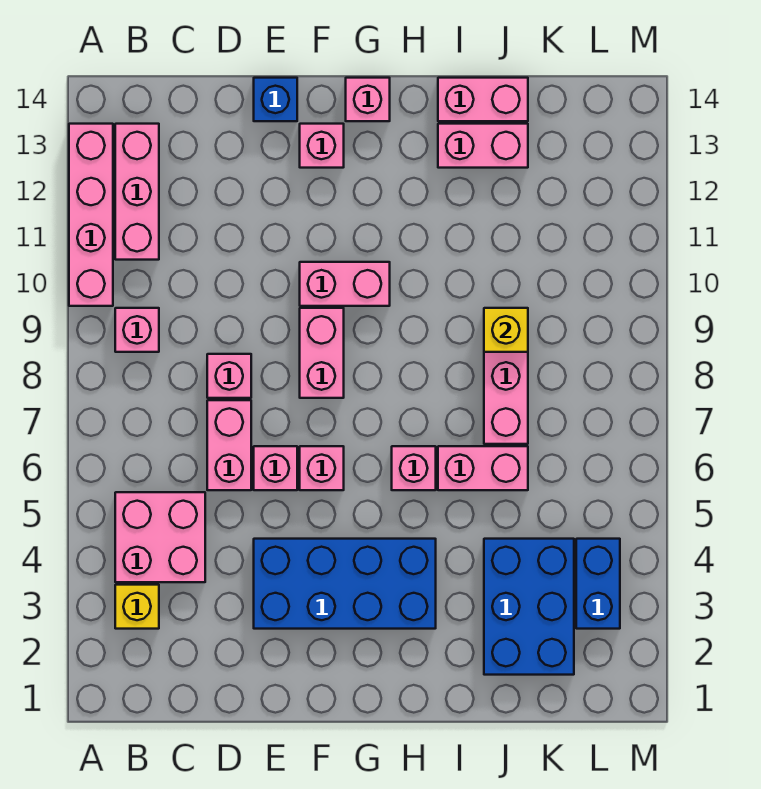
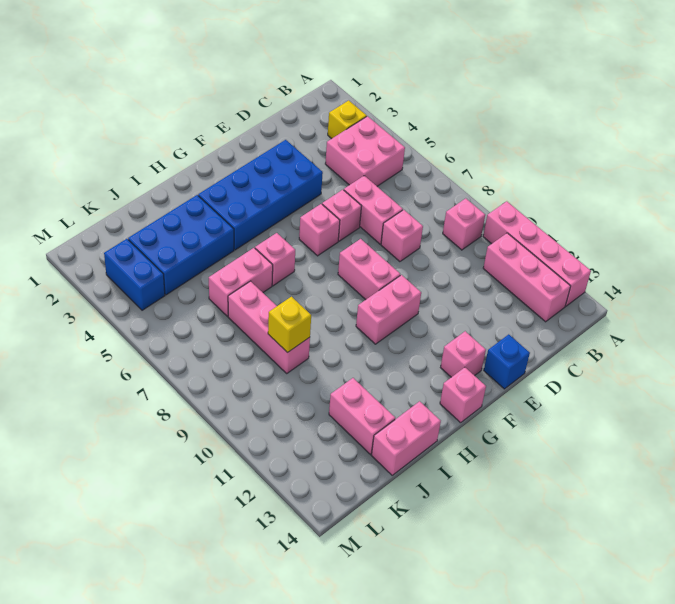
pink 1x2 brick [438,124,528,168] -> pink 1x2 brick turned to [329,378,395,454]
blue 2x3 brick [484,539,574,675] -> blue 2x3 brick turned to [128,195,234,295]

